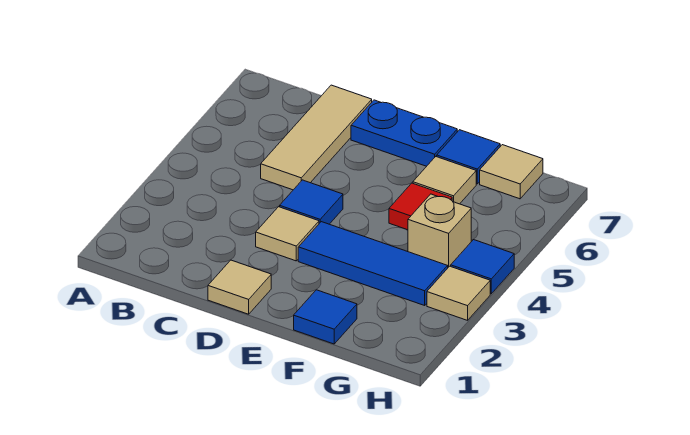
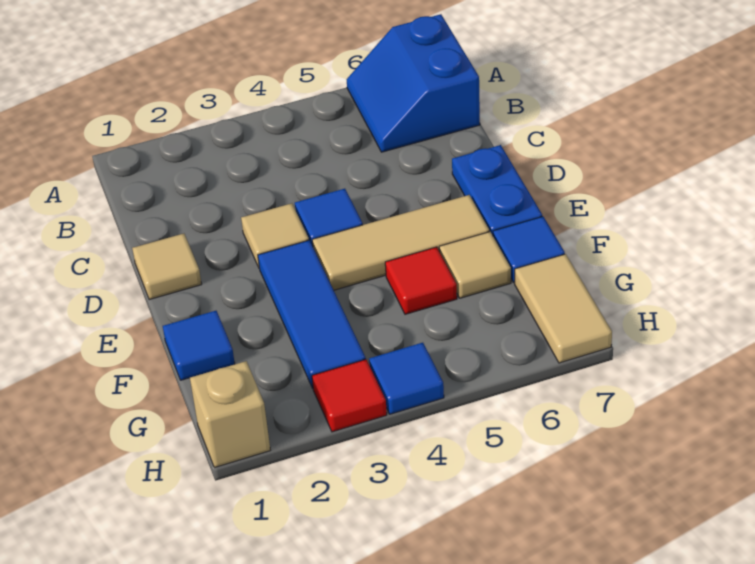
none -> blue 2x2 slope [347,14,480,152]
tan 1x3 tile [261,85,372,190] -> tan 1x3 tile moved to [312,195,489,290]
tan 1x1 brick [408,194,471,267] -> tan 1x1 brick moved to [190,361,270,468]
tan 1x1 tile [480,145,543,199] -> tan 1x2 tile [515,254,612,363]
tan 1x1 tile [427,266,490,320] -> red 1x1 tile [312,359,387,432]

